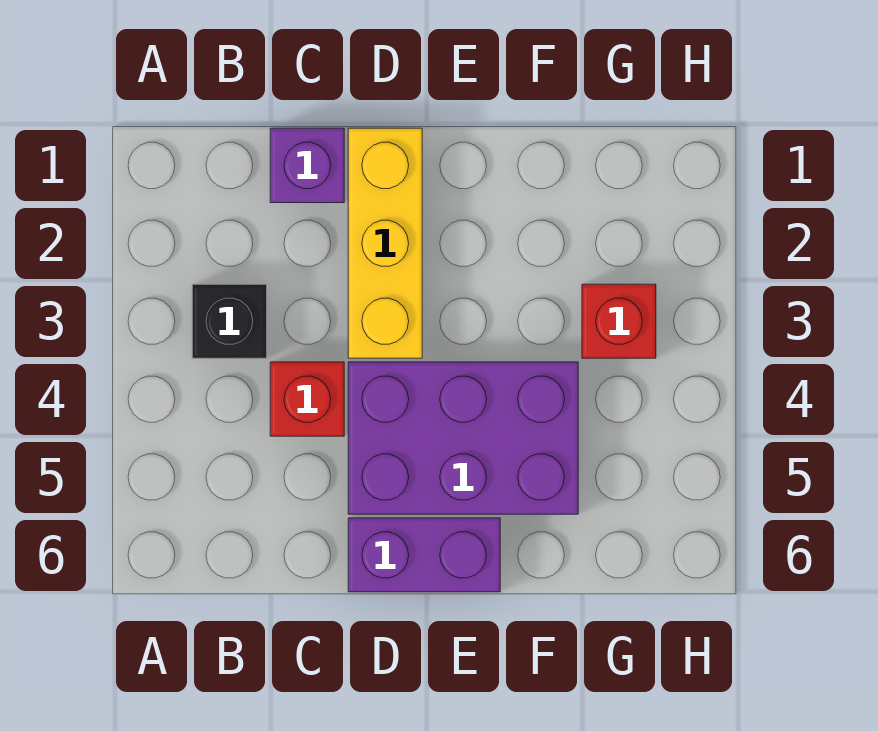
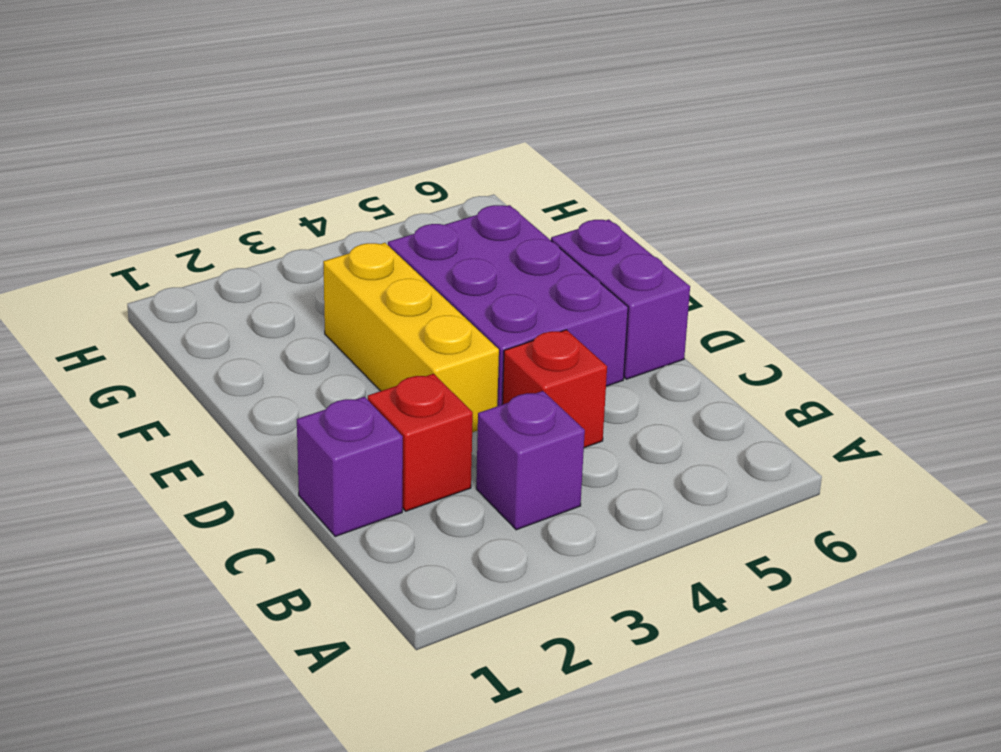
black 1x1 brick [192,284,267,358] -> purple 1x1 brick [476,391,585,530]
yellow 1x3 brick [348,128,422,358] -> yellow 1x3 brick turned to [323,243,499,433]
red 1x1 brick [582,284,656,358] -> red 1x1 brick moved to [368,374,473,511]

